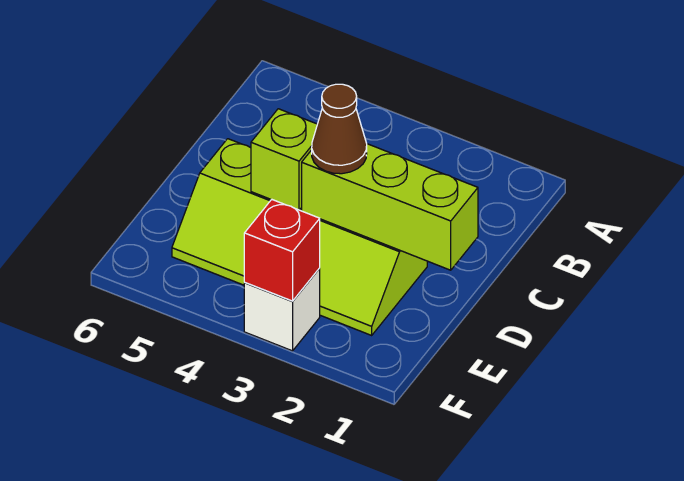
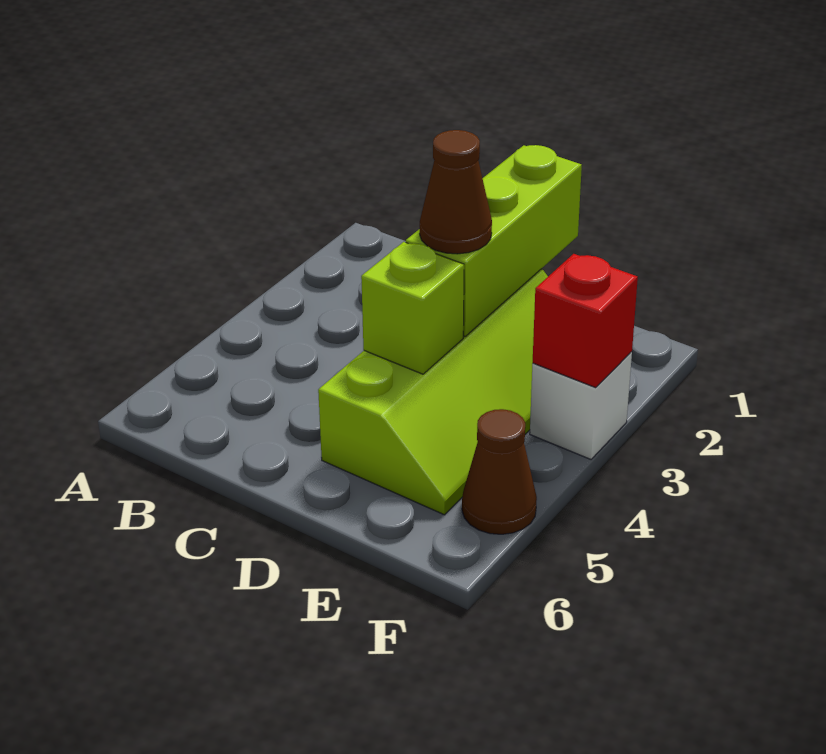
none -> brown 1x1 cone [462,409,537,534]

